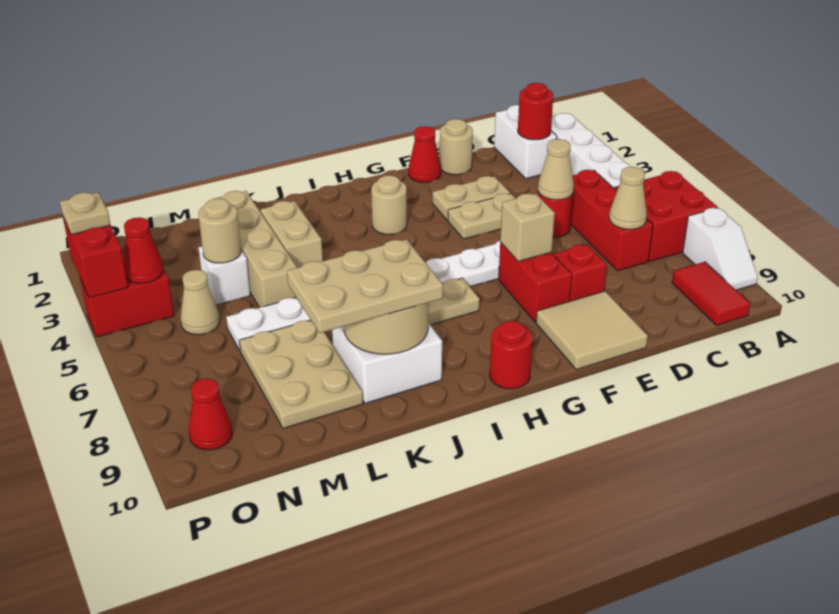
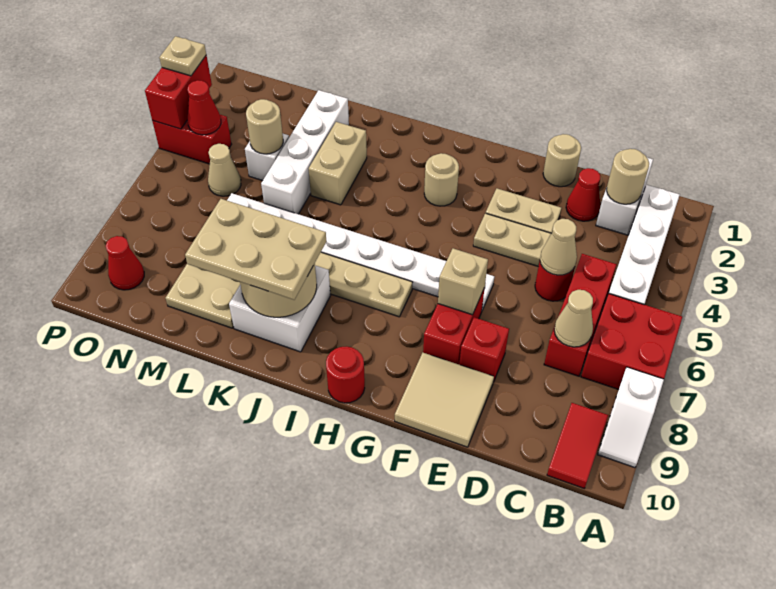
red 1x1 round brick [518,83,553,140] -> tan 1x1 round brick [607,149,649,204]
red 1x1 cone [408,126,441,182] -> red 1x1 cone moved to [566,168,600,221]
tan 1x4 brick [214,191,297,307] -> white 1x4 brick [261,90,349,214]

